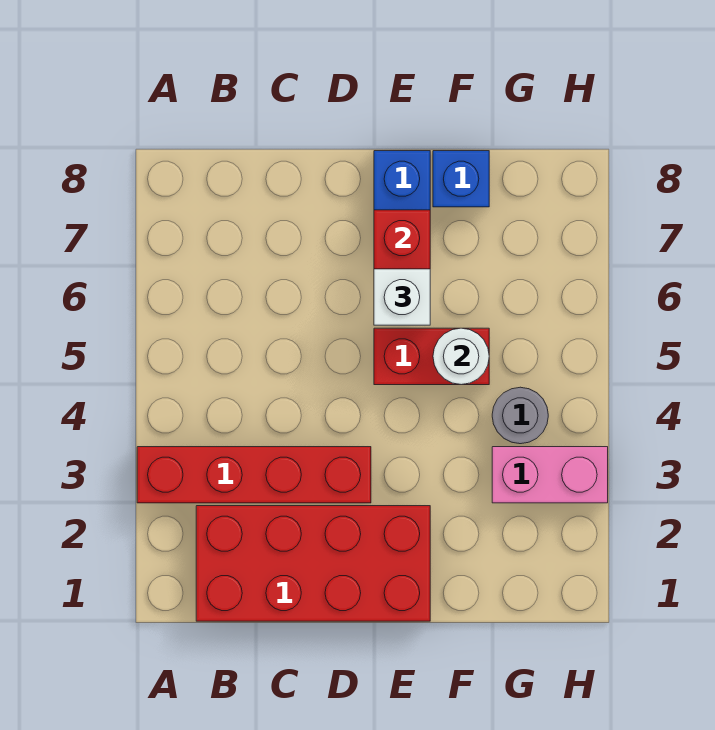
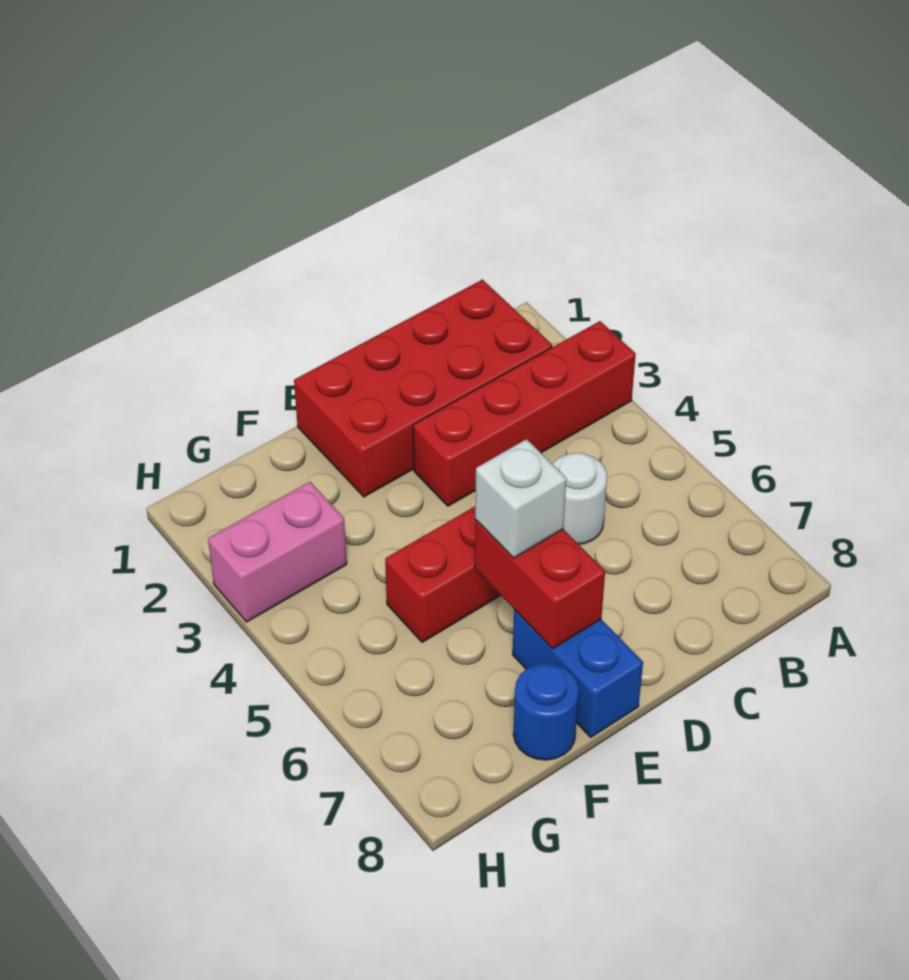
white 1x1 round brick [433,328,489,385] -> white 1x1 round brick moved to [553,453,607,544]
blue 1x1 brick [433,151,489,207] -> blue 1x1 round brick [513,663,579,760]
grey 1x1 round brick [492,387,548,444] -> none

